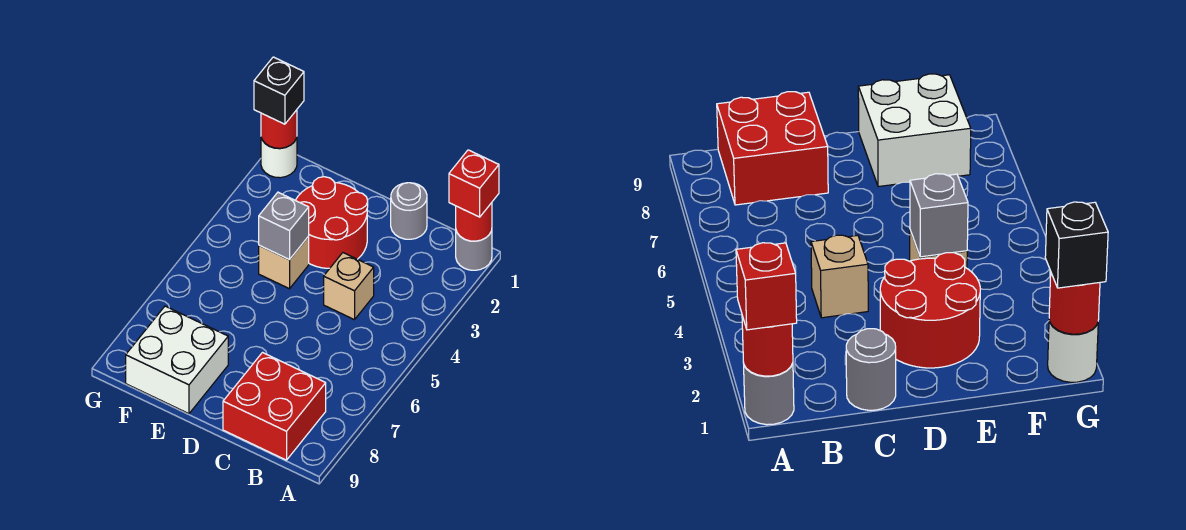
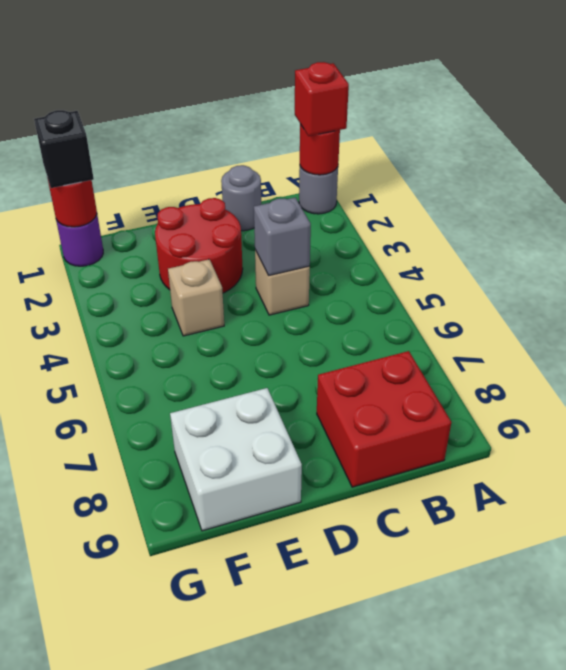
grey 1x1 brick [259,192,309,260] -> grey 1x1 brick moved to [254,197,311,275]
white 1x1 round brick [261,138,297,178] -> purple 1x1 round brick [56,215,103,266]

